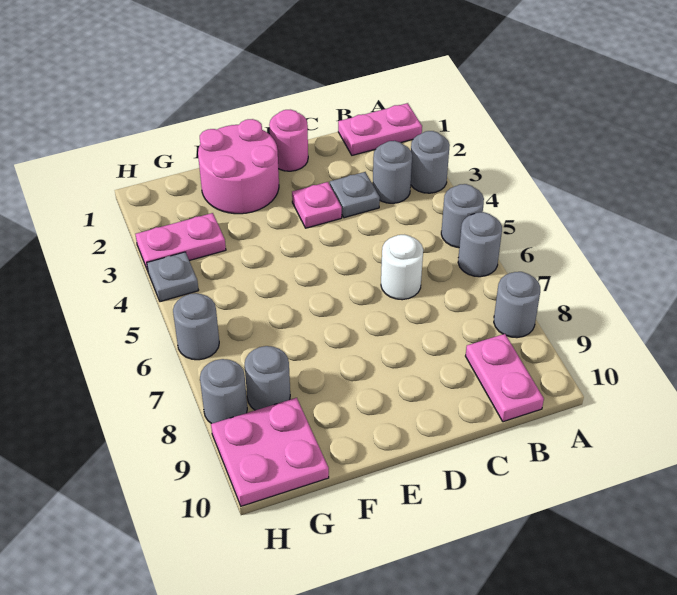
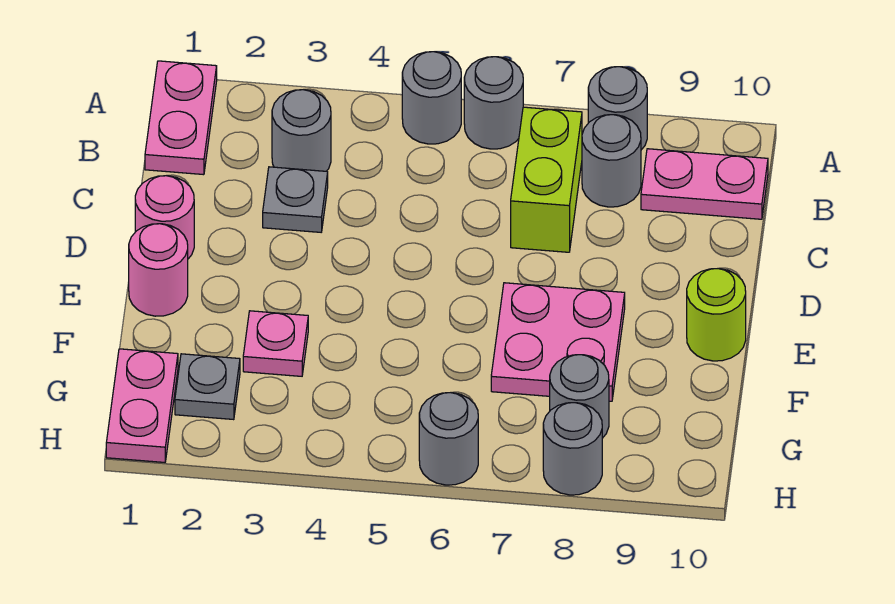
grey 1x1 round brick [411,131,450,193] -> grey 1x1 round brick moved to [582,115,641,207]
none -> lime 1x2 brick [511,107,582,252]
white 1x1 round brick [381,235,423,300] -> none
pink 1x1 plate [292,182,342,228] -> pink 1x1 plate moved to [243,311,308,376]
pink 2x2 round brick [198,119,279,214] -> pink 1x1 round brick [129,224,188,316]
none -> lime 1x1 round brick [687,268,746,361]
pink 1x2 plate [136,213,226,271] -> pink 1x2 plate moved to [106,349,178,462]
pink 2x2 plate [211,398,329,506] -> pink 2x2 plate moved to [491,283,625,401]
grey 1x1 plate [147,252,199,302] -> grey 1x1 plate moved to [175,354,240,420]

